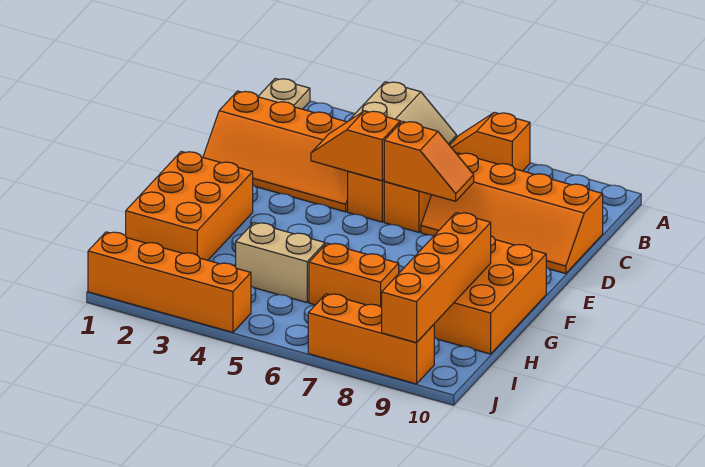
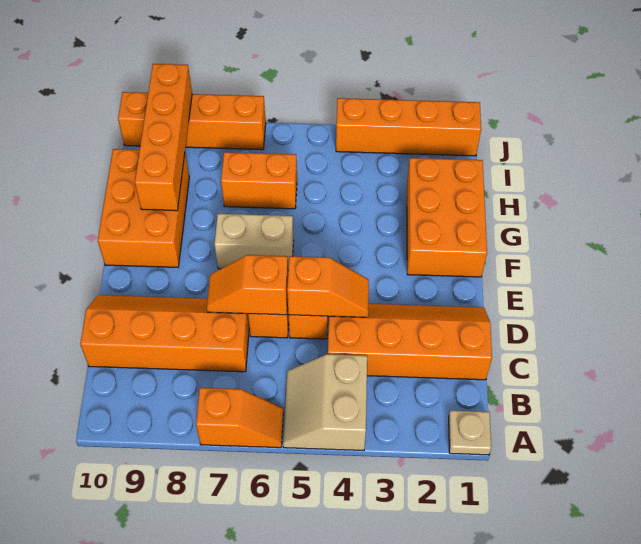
tan 1x2 brick [236,223,325,302] -> tan 1x2 brick moved to [215,214,294,271]
orange 1x3 brick [308,294,434,384] -> orange 1x4 brick [118,92,266,150]

